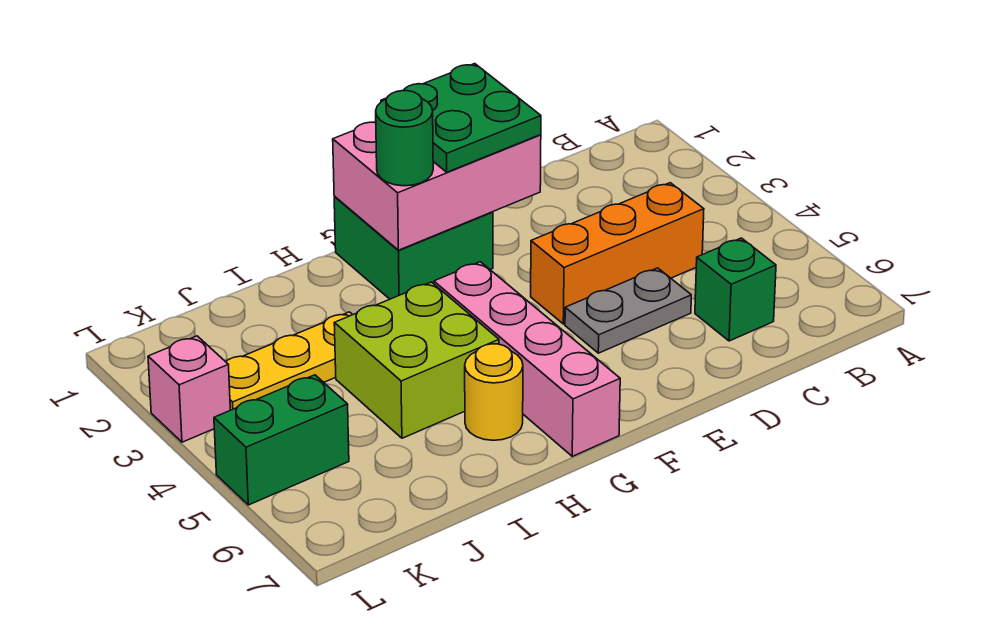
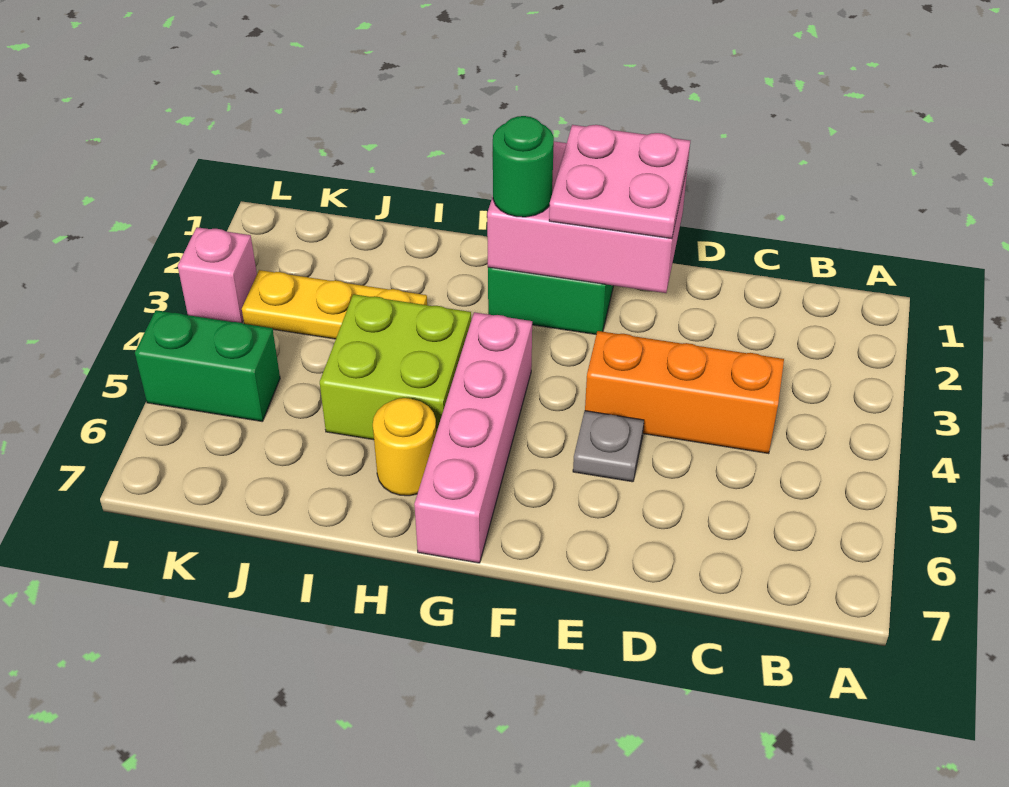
green 1x1 brick [695,238,776,341] -> none
grey 1x2 plate [565,268,691,353] -> grey 1x1 plate [573,411,644,482]
green 2x2 plate [381,64,541,172] -> pink 2x2 plate [549,125,690,239]

